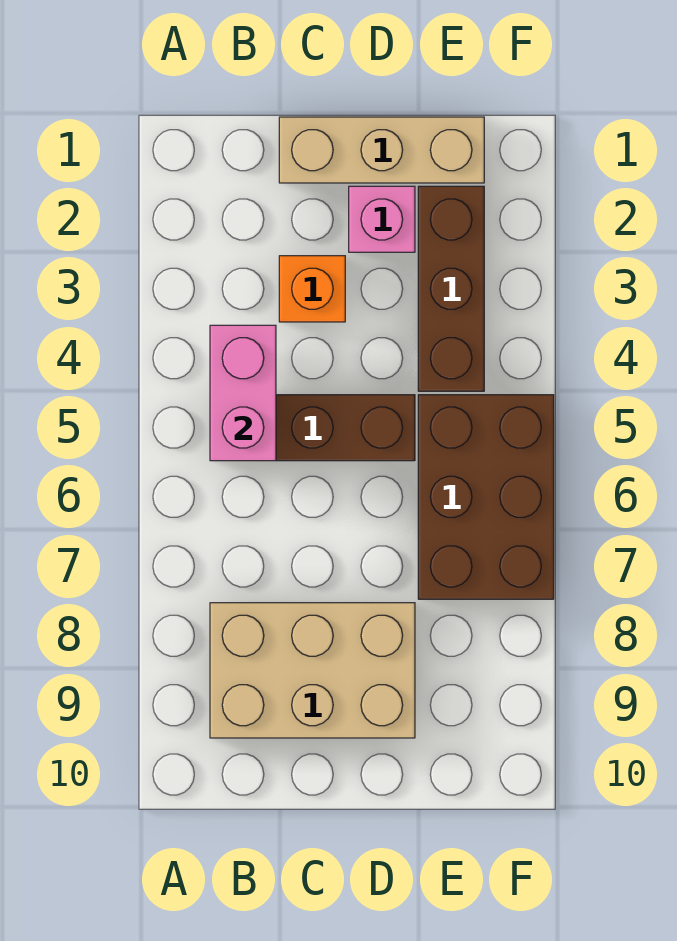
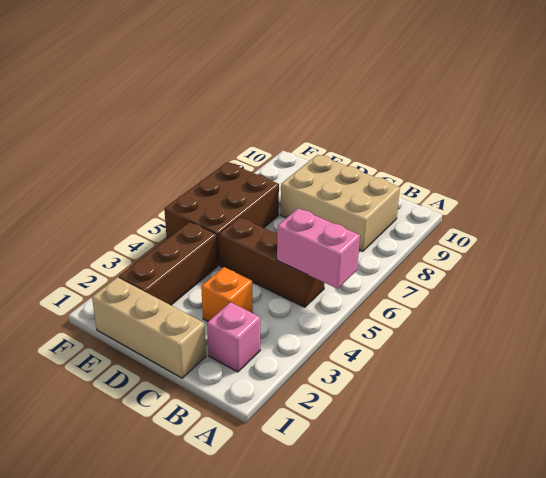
pink 1x2 brick [210,325,276,461] -> pink 1x2 brick turned to [277,208,360,289]
pink 1x1 brick [349,186,415,252] -> pink 1x1 brick moved to [207,302,260,372]

